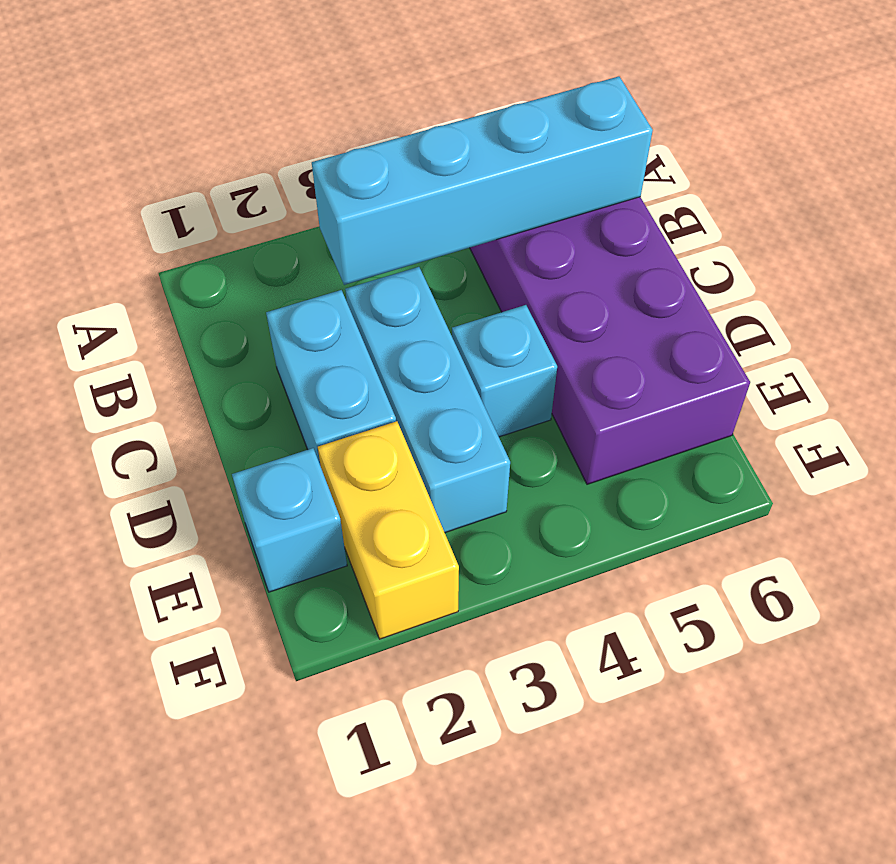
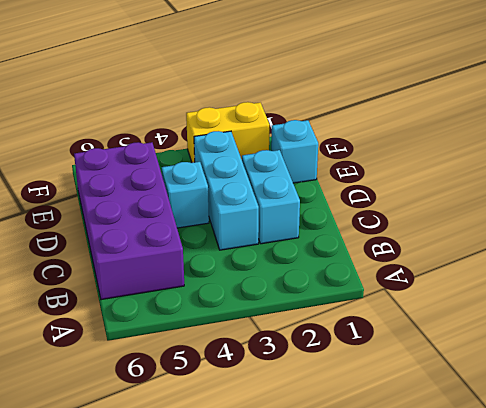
cyan 1x4 brick [312,76,653,285] -> none
yellow 1x2 brick [318,421,459,639] -> yellow 1x2 brick turned to [186,102,269,163]

